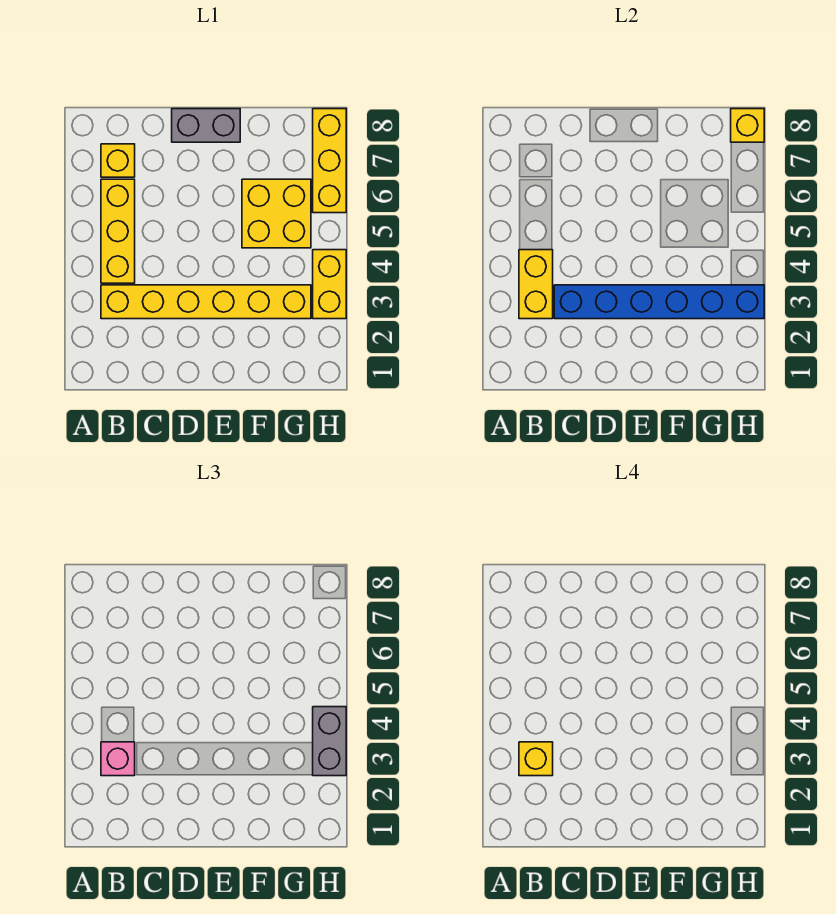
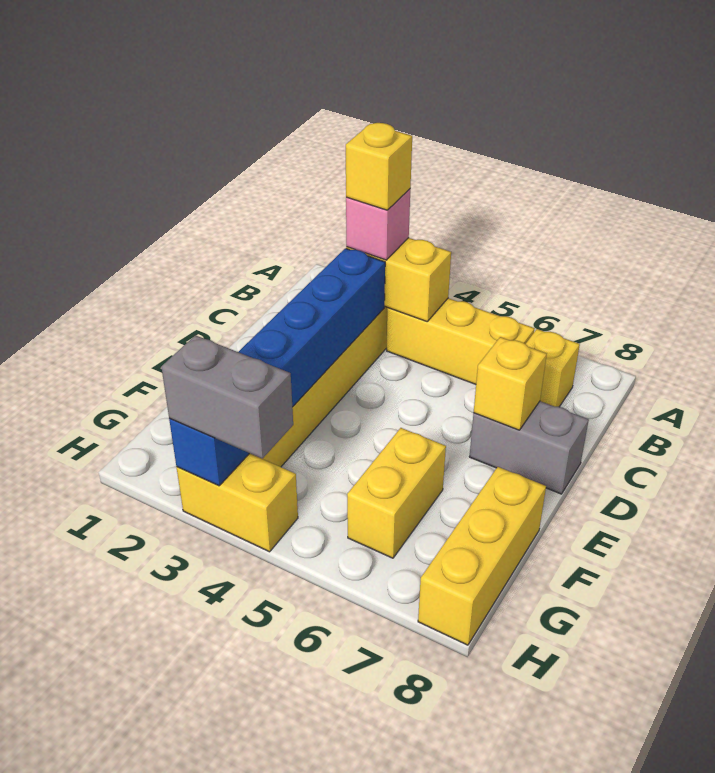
grey 1x2 brick [172,109,240,142] -> grey 1x2 brick turned to [469,401,589,494]
yellow 2x2 brick [242,179,311,248] -> yellow 1x2 brick [347,428,446,558]
yellow 1x3 brick [313,109,346,213] -> yellow 1x3 brick turned to [418,467,546,645]
yellow 1x1 brick [731,109,764,142] -> yellow 1x1 brick moved to [474,337,547,430]

